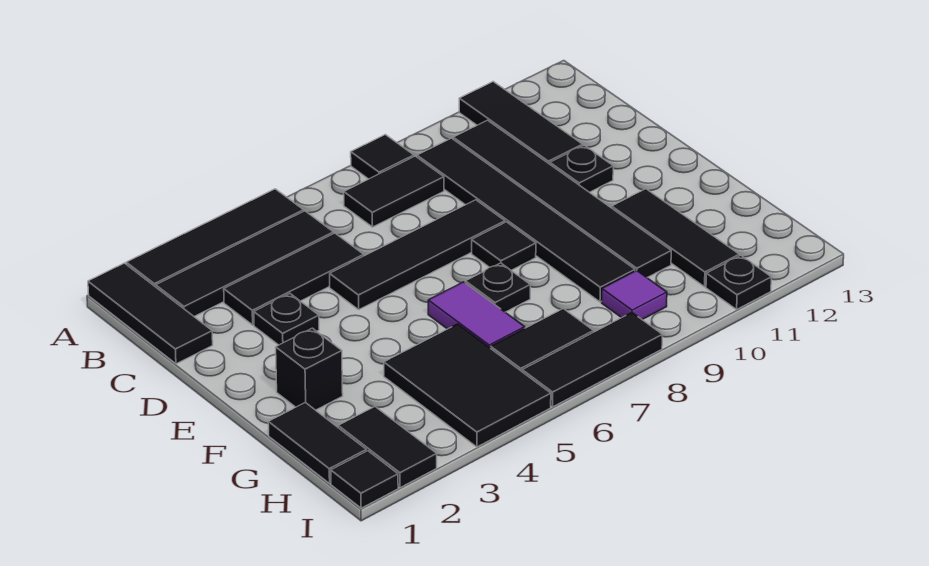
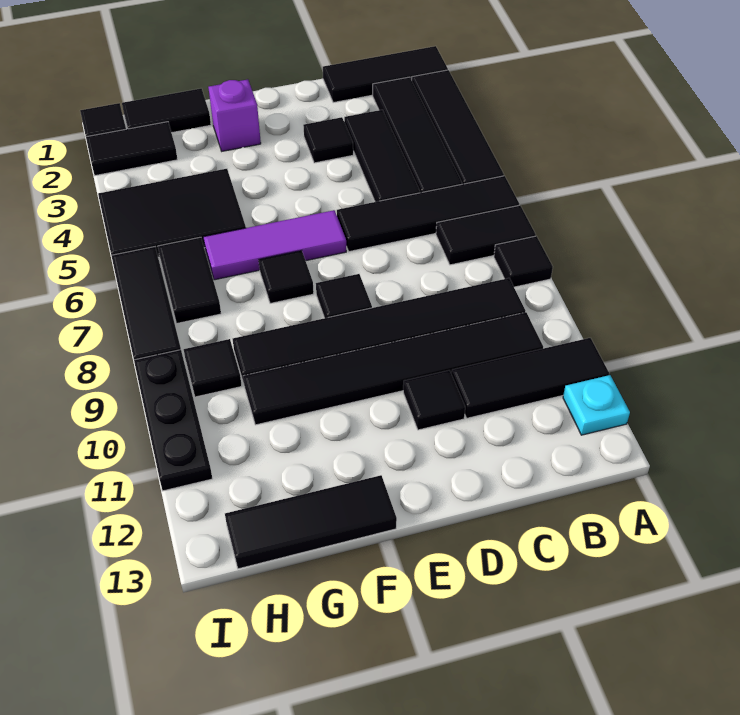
none -> cyan 1x1 plate [563,375,630,435]
black 1x2 tile [344,156,444,227] -> black 1x2 tile turned to [436,205,536,265]
black 1x1 plate [254,294,319,345] -> black 1x1 tile [303,117,353,163]
black 1x4 tile [330,200,505,310] -> black 1x4 tile turned to [337,176,519,252]
black 1x1 plate [550,145,613,192] -> black 1x1 tile [403,370,465,430]
black 1x1 brick [276,328,343,410] -> purple 1x1 brick [208,79,261,151]
purple 1x2 tile [428,282,525,348] -> purple 1x3 tile [203,210,346,280]
black 1x1 plate [465,263,530,312] -> black 1x1 tile [259,251,314,303]
black 1x3 tile [612,189,739,287] -> black 1x3 tile moved to [225,475,397,569]
purple 1x1 tile [602,270,667,320] -> black 1x1 tile [184,339,242,397]
black 1x1 plate [706,255,771,309] -> black 1x3 plate [134,350,212,491]

